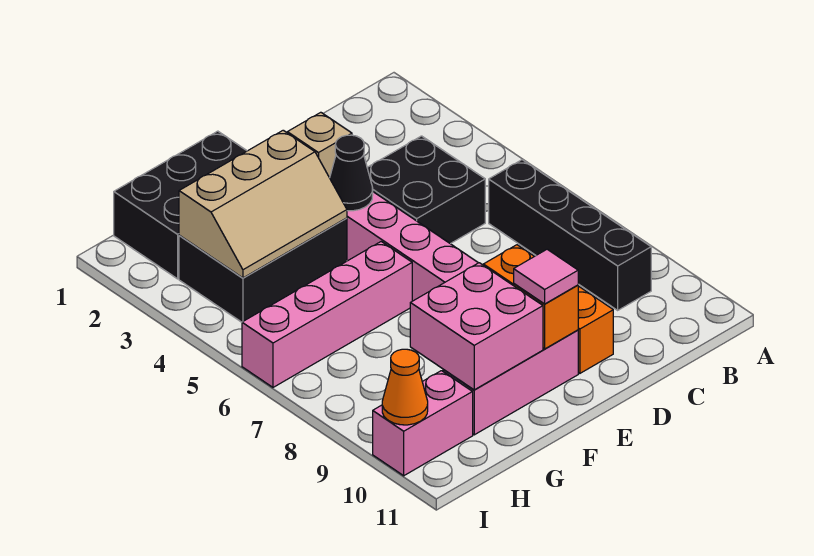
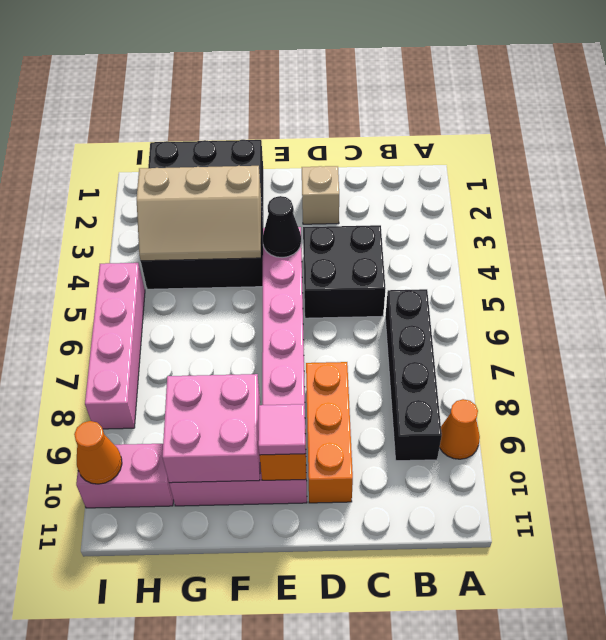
none -> orange 1x1 cone [439,399,480,459]
pink 1x4 brick [242,242,412,387] -> pink 1x4 brick turned to [85,263,145,429]

